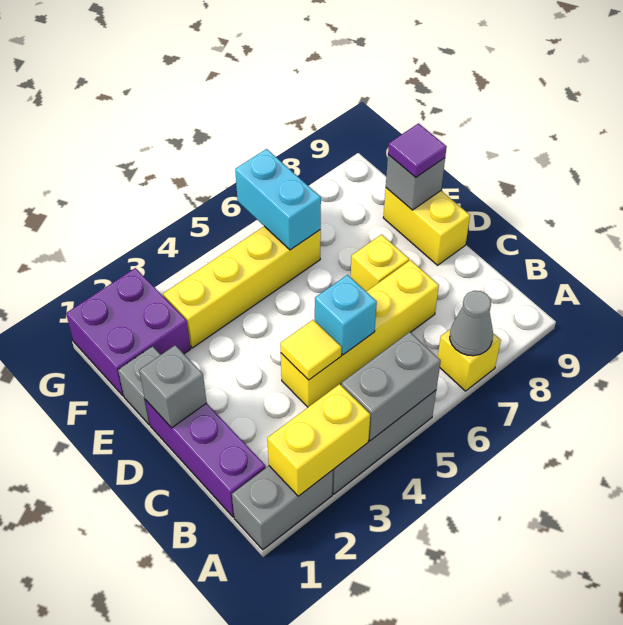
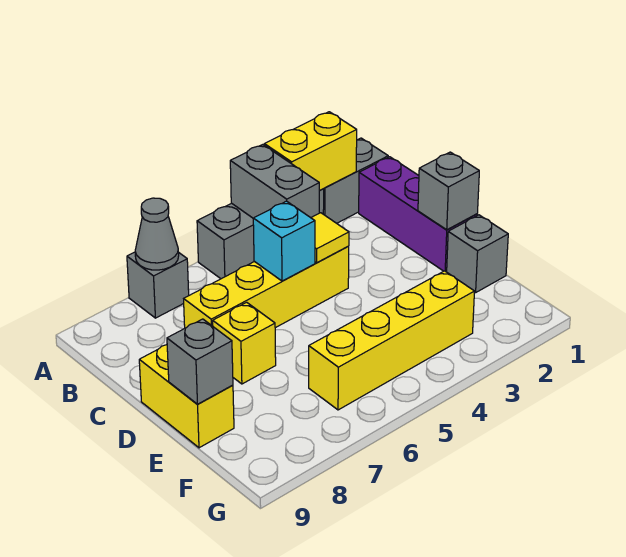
grey 1x2 brick [341,332,441,441] -> grey 1x2 brick turned to [230,145,319,218]
yellow 1x1 brick [438,329,501,391] -> grey 1x1 brick [127,252,189,318]
purple 1x1 tile [388,123,447,177] -> none
purple 2x2 brick [66,268,191,396] -> none
cyan 1x2 brick [235,149,321,250] -> none

